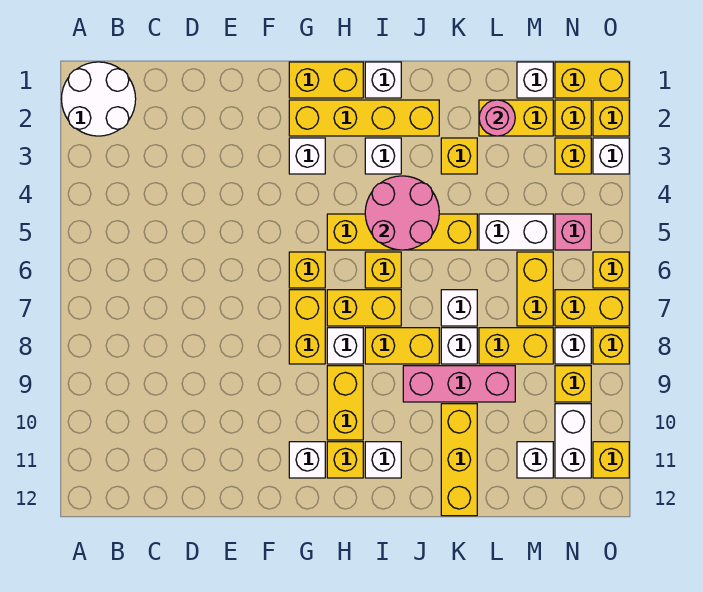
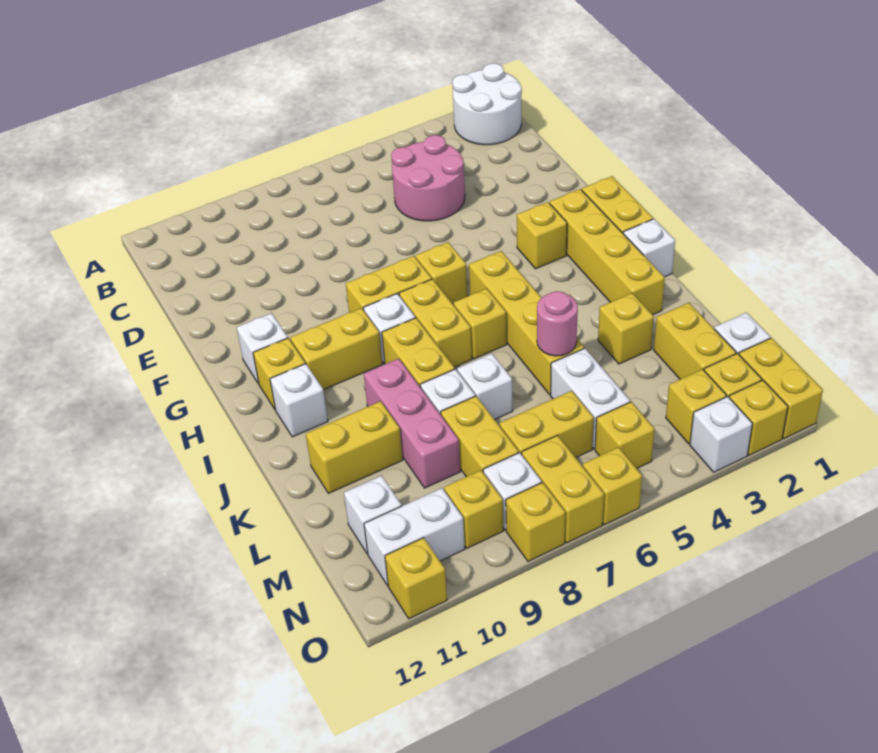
white 1x1 brick [289,138,325,174] -> yellow 1x1 brick [517,202,567,269]
white 1x1 brick [365,138,401,174] -> none
pink 2x2 round brick [365,176,439,250] -> pink 2x2 round brick moved to [391,135,465,221]
yellow 1x3 brick [441,404,477,516] -> yellow 1x2 brick [306,401,403,493]
pink 1x1 round brick [479,100,515,136] -> pink 1x1 round brick moved to [537,291,578,356]
pink 1x1 brick [555,214,591,250] -> yellow 1x1 brick [595,402,654,468]

